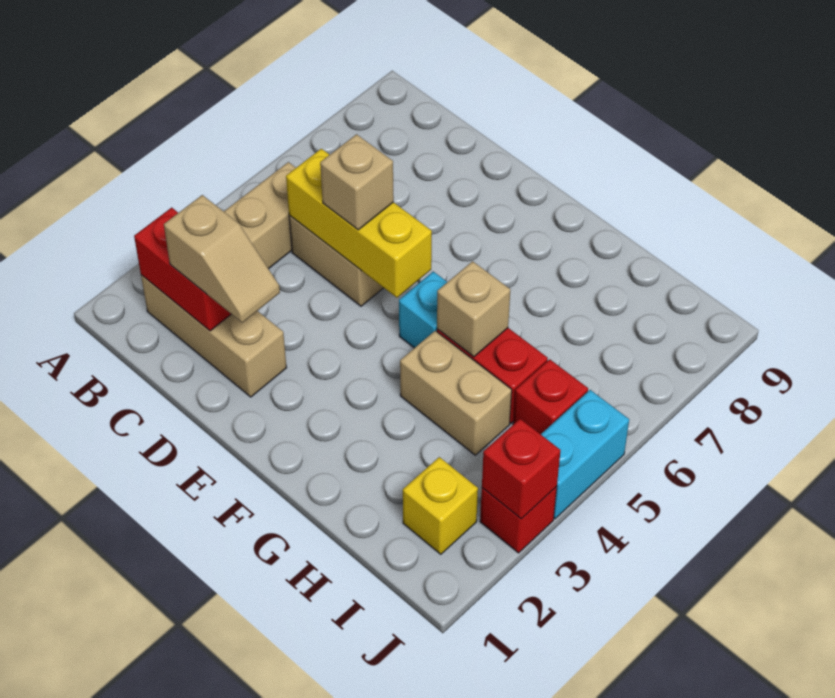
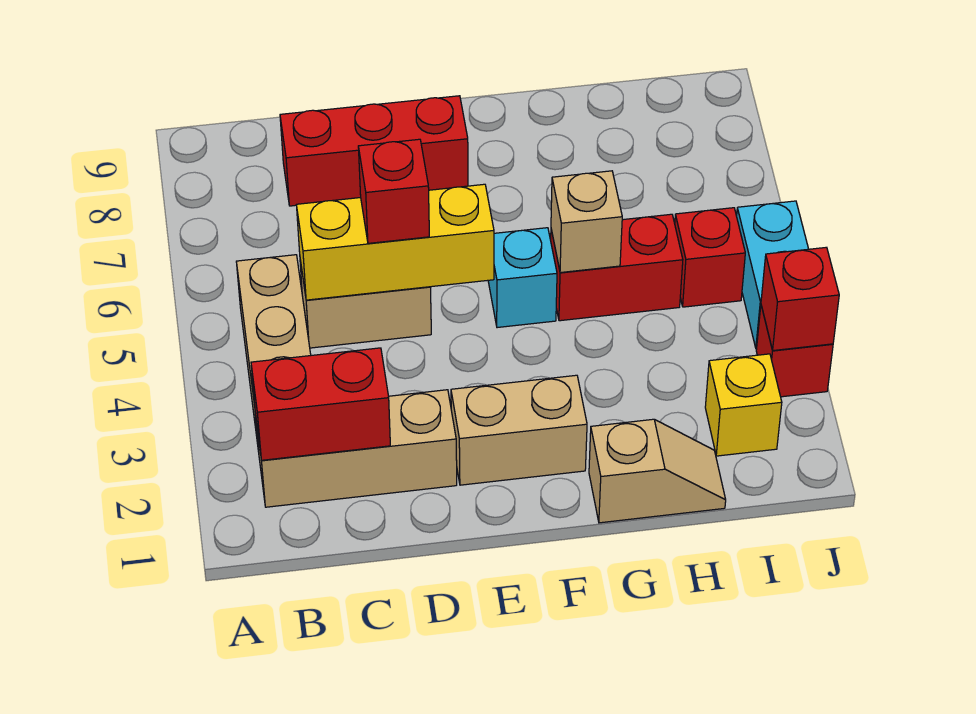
tan 1x2 slope [164,195,280,323] -> tan 1x2 slope moved to [589,419,726,523]
none -> red 1x3 brick [280,96,468,206]
tan 1x1 brick [320,134,394,230] -> red 1x1 brick [358,139,429,243]
tan 1x2 brick [400,331,512,455] -> tan 1x2 brick moved to [451,375,587,485]

